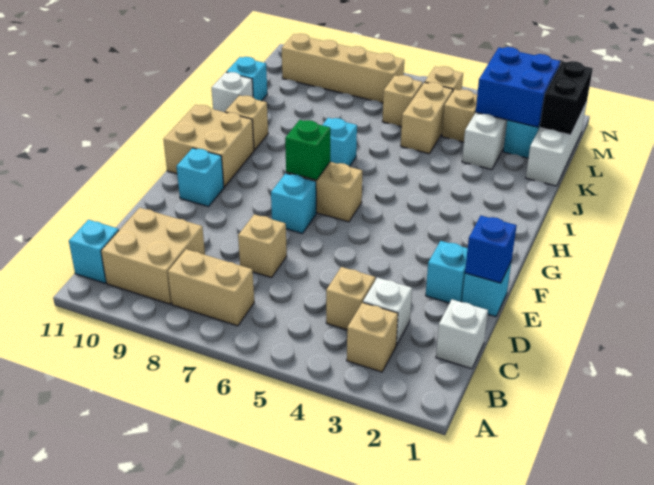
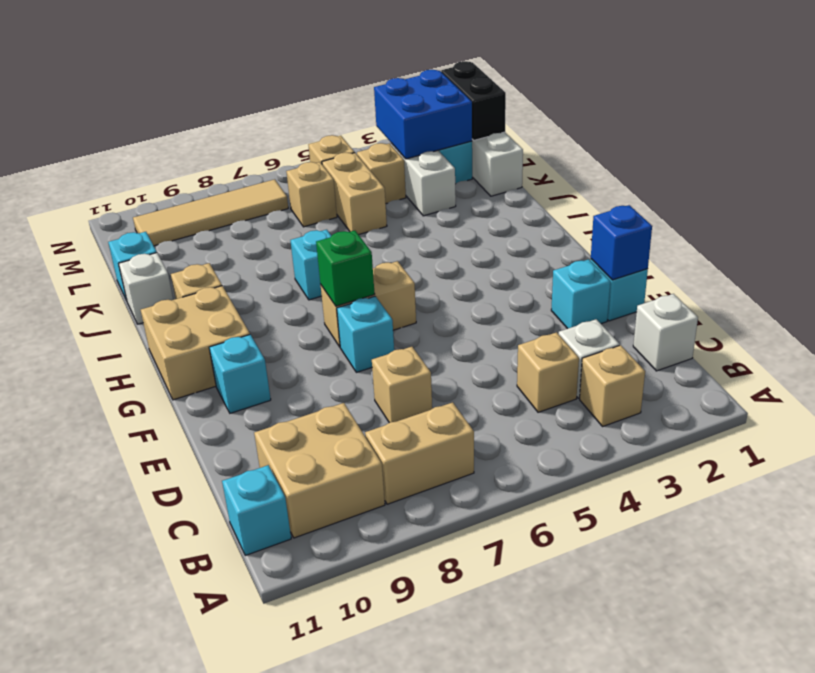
tan 1x4 brick [282,34,404,103] -> tan 1x4 tile [133,179,288,246]

